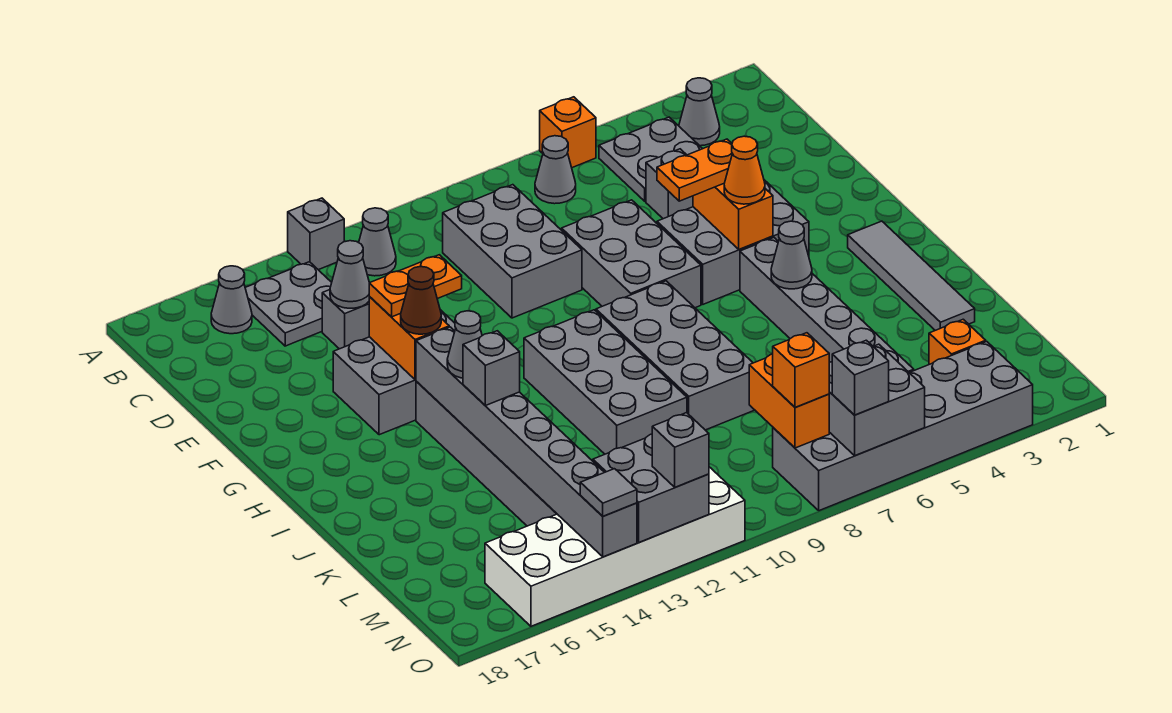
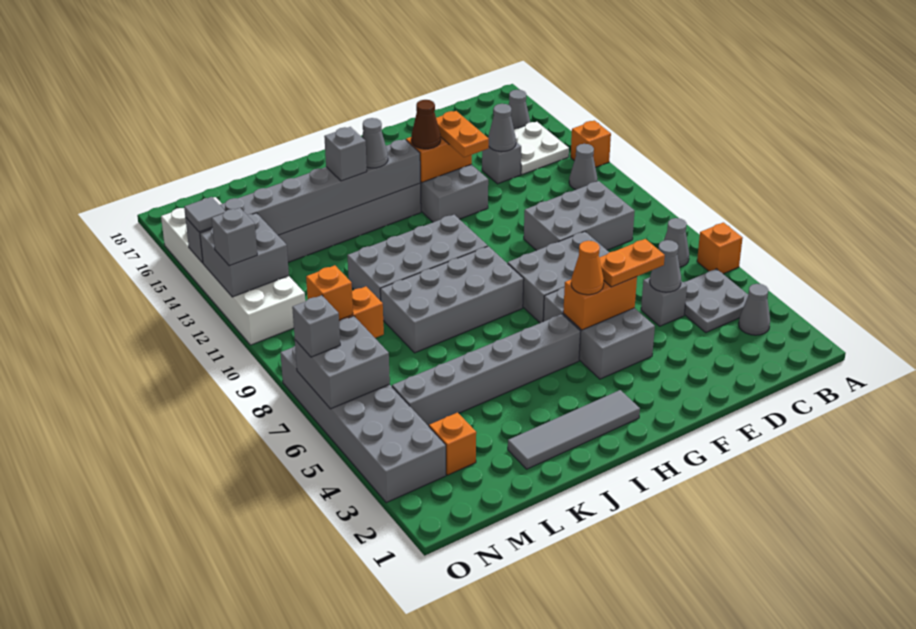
grey 1x1 brick [288,198,344,270] -> orange 1x1 brick [571,120,611,167]
grey 2x2 plate [245,262,332,346] -> white 2x2 plate [514,122,569,175]
orange 1x2 plate [657,139,732,201] -> orange 1x2 plate turned to [599,239,665,287]
grey 1x1 cone [771,221,812,289] -> grey 1x1 cone moved to [650,240,681,292]

